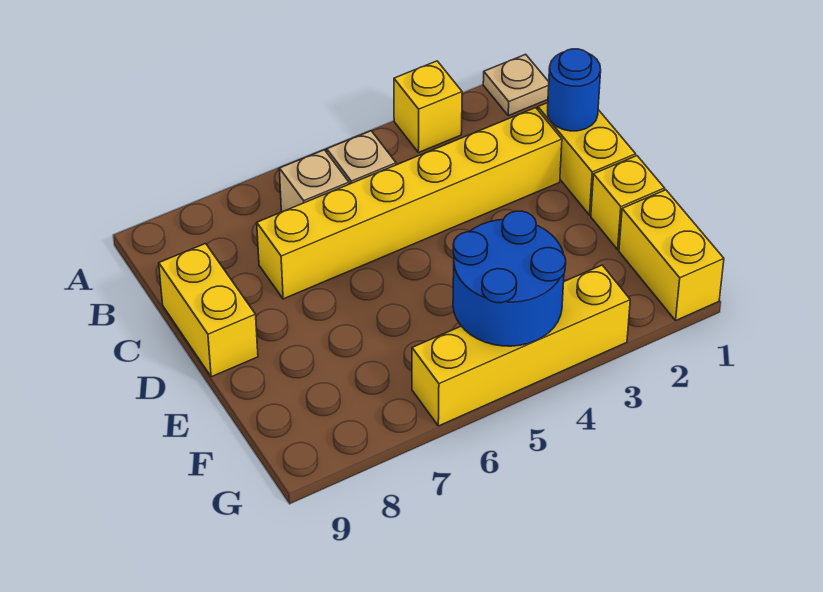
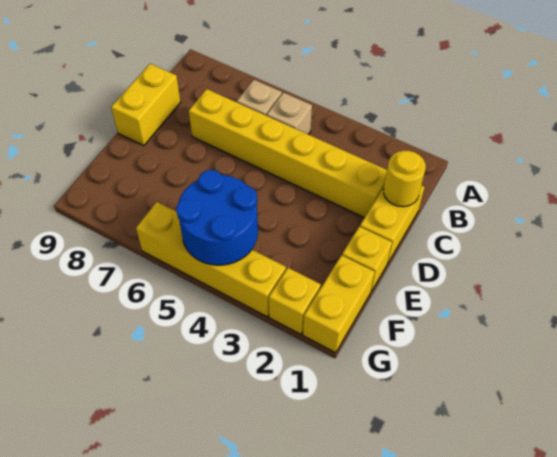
tan 1x1 plate [483,54,549,116] -> none
yellow 1x1 brick [394,61,462,153] -> yellow 1x1 brick moved to [269,268,321,334]
blue 1x1 round brick [548,49,601,131] -> yellow 1x1 round brick [383,150,426,207]

